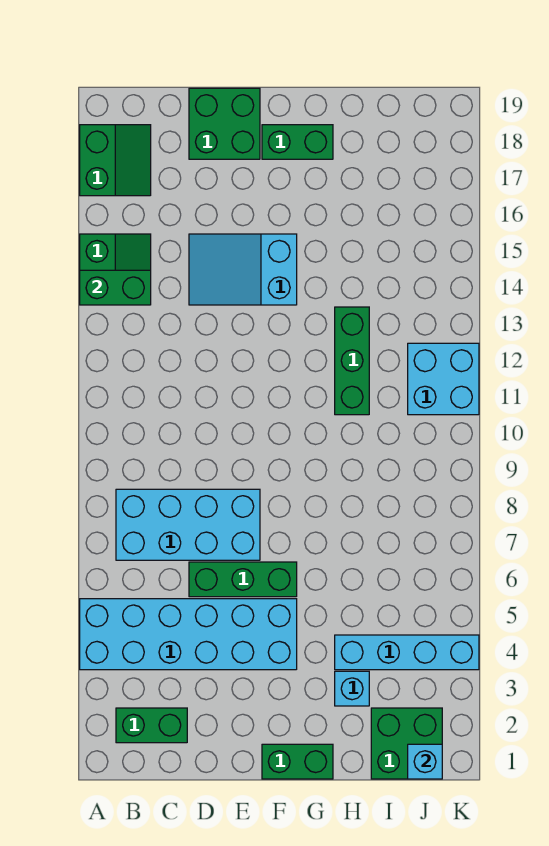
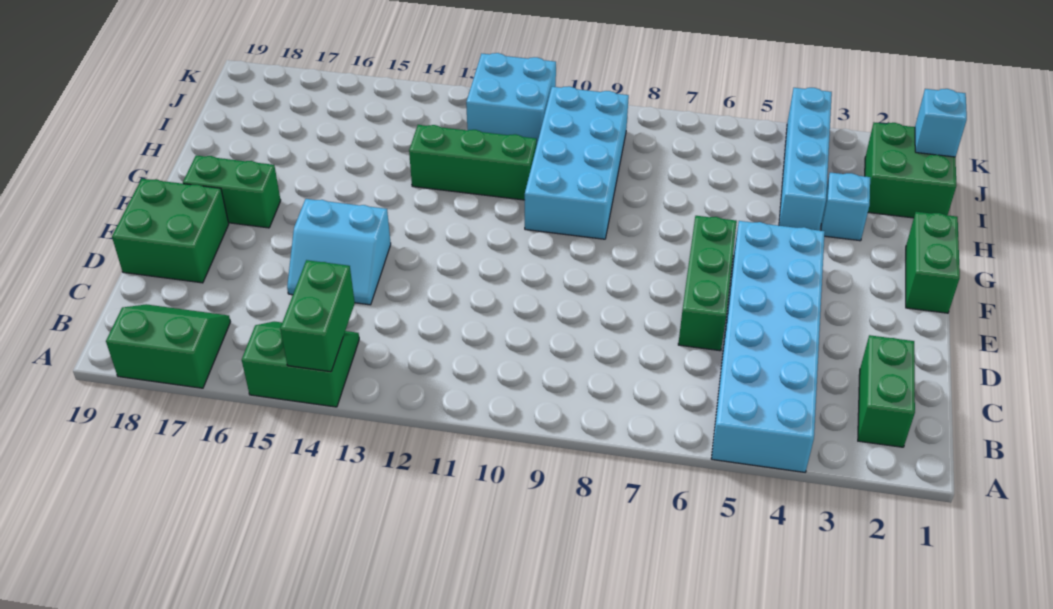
cyan 2x4 brick [116,489,260,560] -> cyan 2x4 brick moved to [525,86,629,239]
cyan 2x3 slope [189,234,297,305] -> cyan 2x2 slope [287,199,391,305]
green 1x2 brick [262,125,333,159] -> green 1x2 brick turned to [183,155,281,228]

